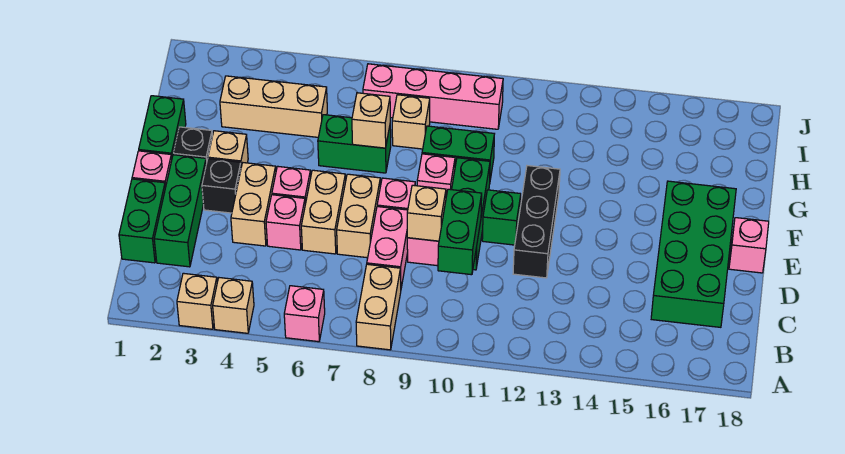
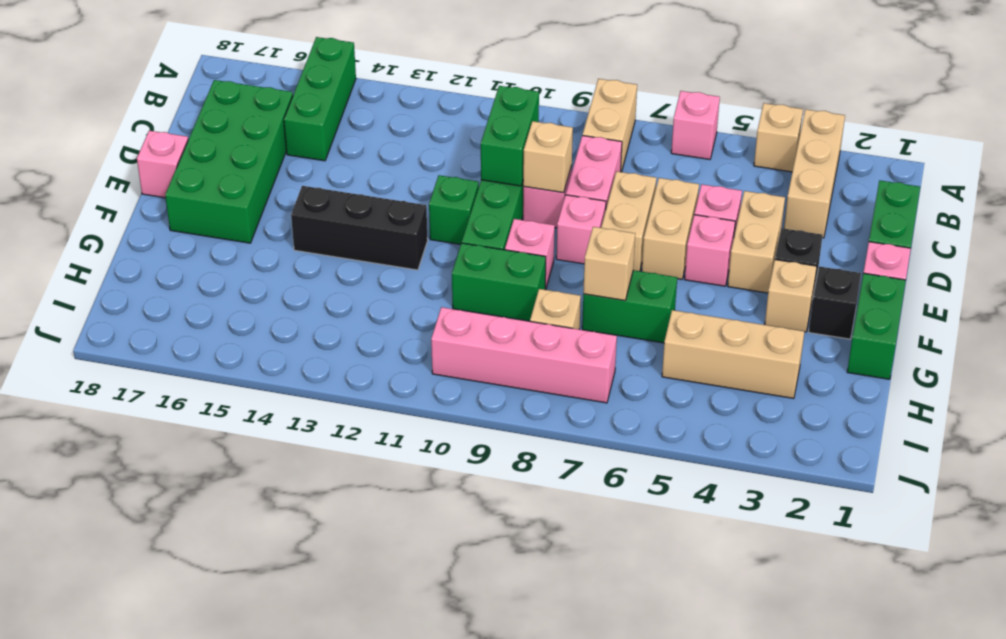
tan 1x1 brick [177,273,217,329] -> tan 1x3 brick [784,109,845,238]
green 1x3 brick [154,155,206,267] -> green 1x3 brick moved to [284,37,356,161]
black 1x3 brick [513,166,560,278] -> black 1x3 brick turned to [291,186,428,270]

